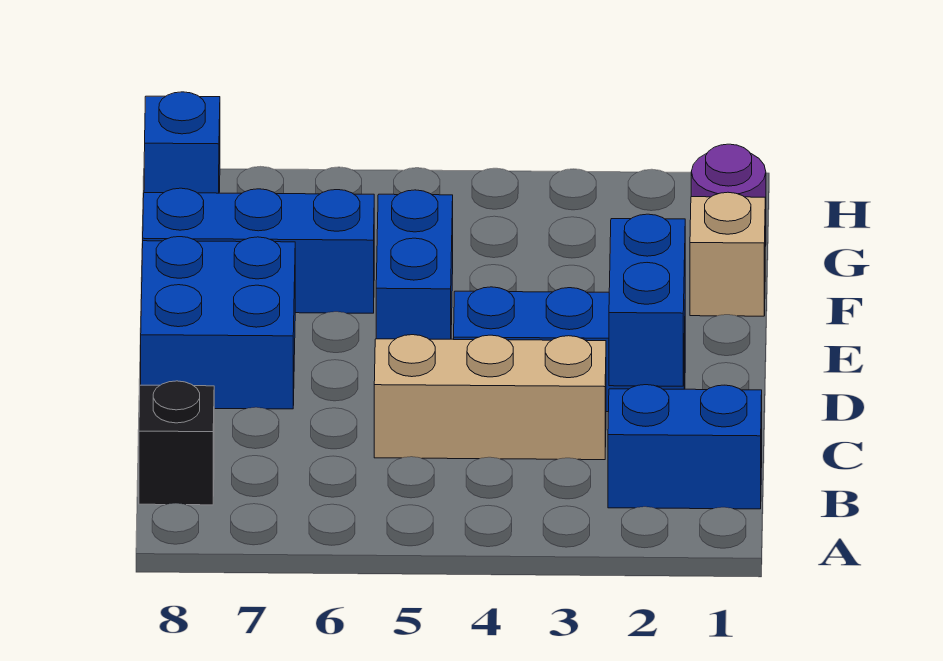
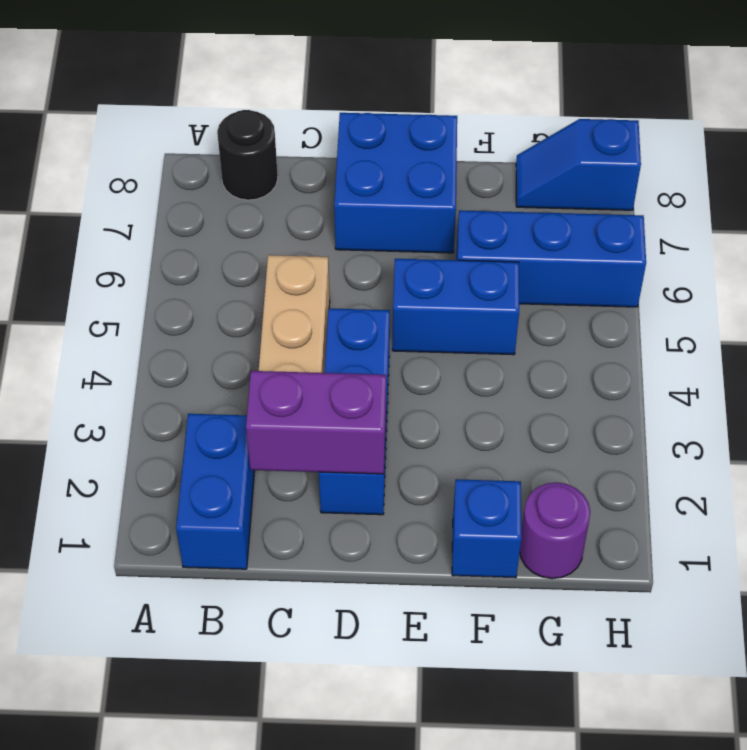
black 1x1 brick [139,381,214,505] -> black 1x1 round brick [217,110,278,200]
blue 1x2 brick [609,214,685,386] -> purple 1x2 brick [246,371,386,474]
tan 1x1 brick [690,192,765,316] -> blue 1x1 brick [452,479,521,578]
blue 1x3 brick [143,188,374,313] -> blue 1x3 brick turned to [456,210,646,307]

